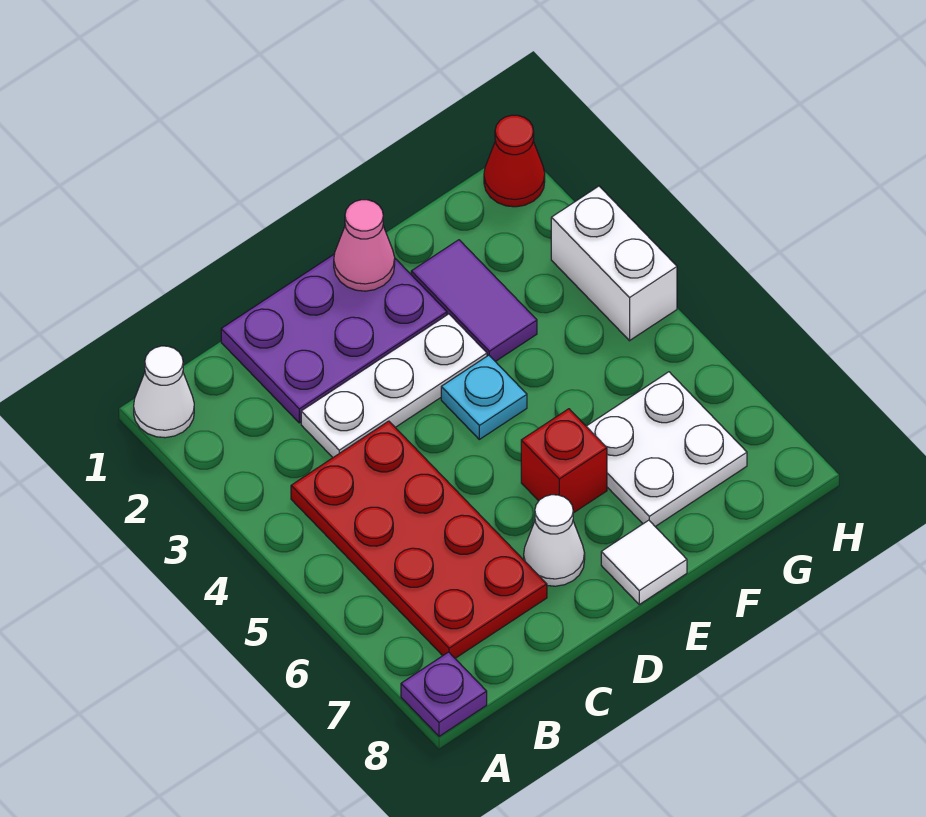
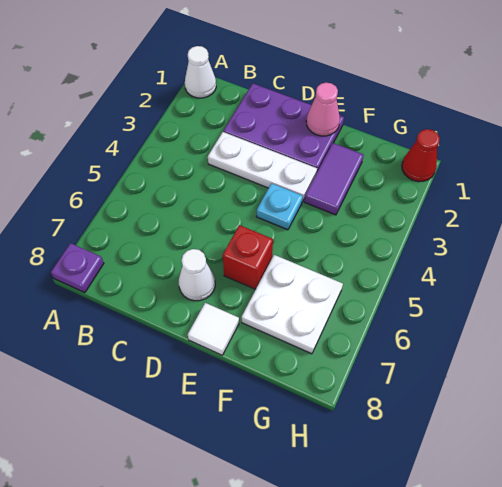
red 2x4 plate [291,421,547,658] -> none
white 1x2 brick [551,186,677,341] -> none

